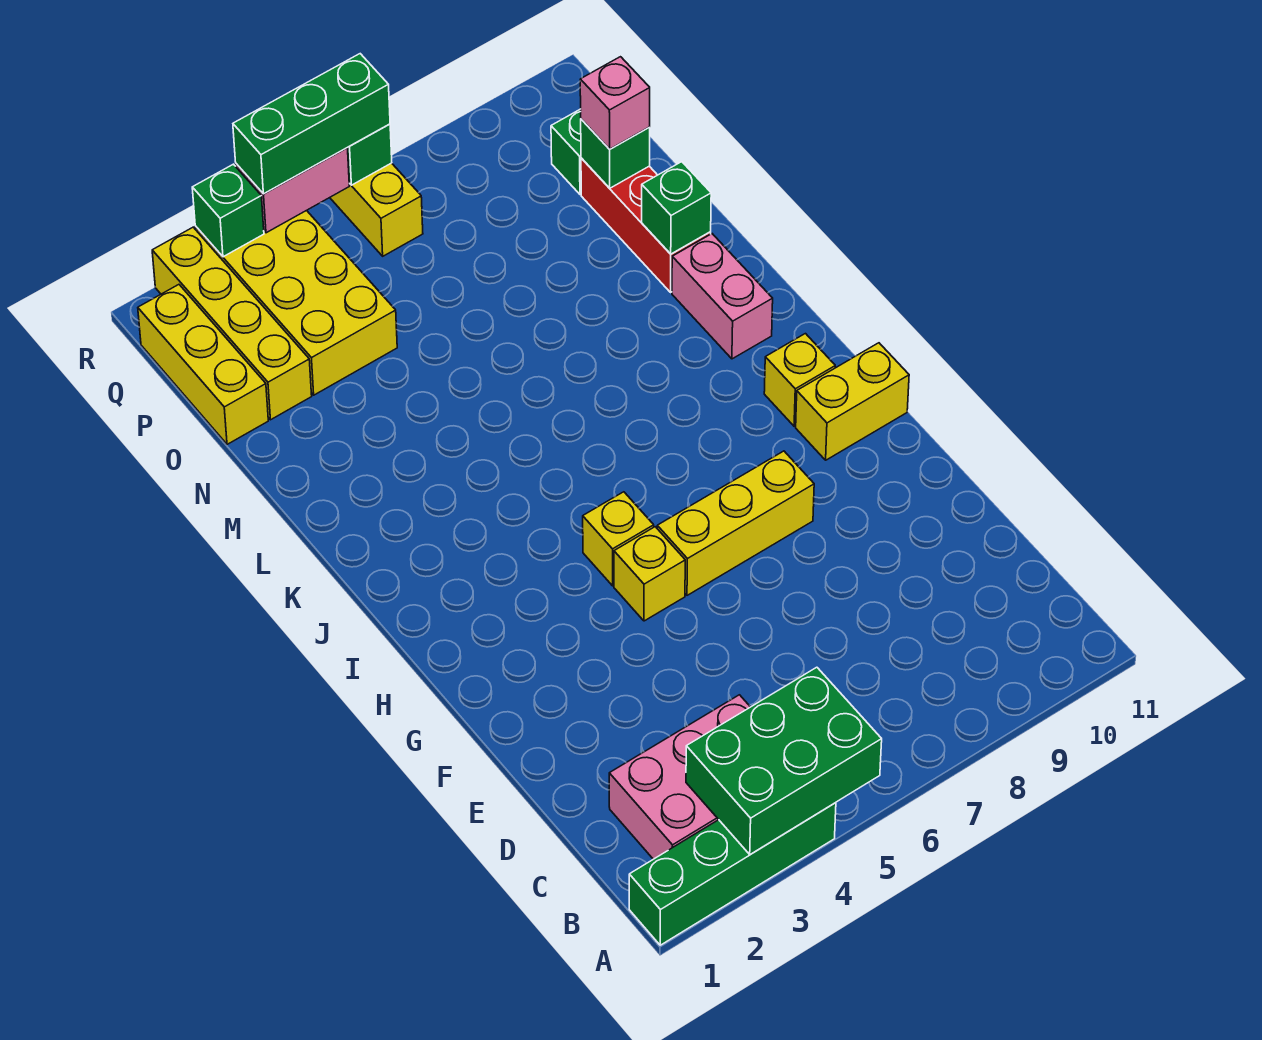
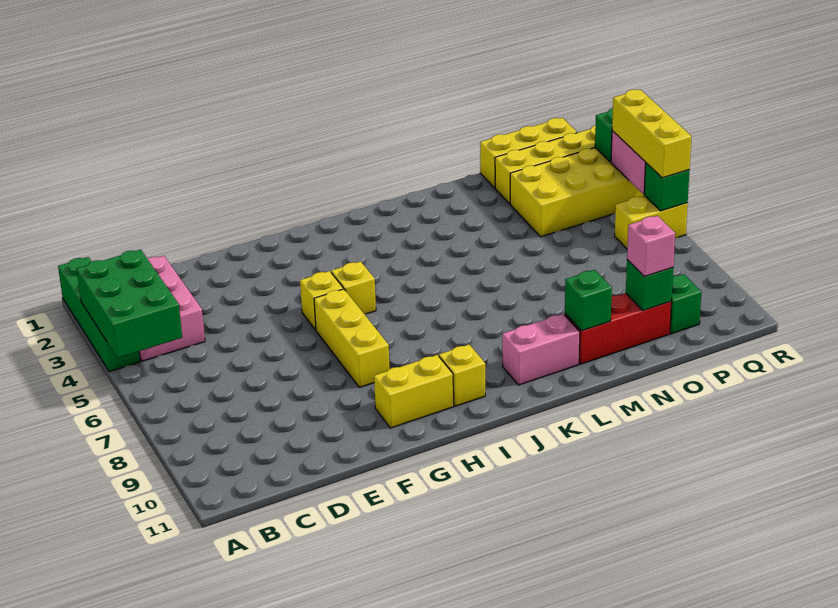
yellow 1x2 brick [796,343,909,460] -> yellow 1x2 brick turned to [374,355,454,428]
green 1x3 brick [233,54,390,194] -> yellow 1x3 brick [612,90,691,178]

